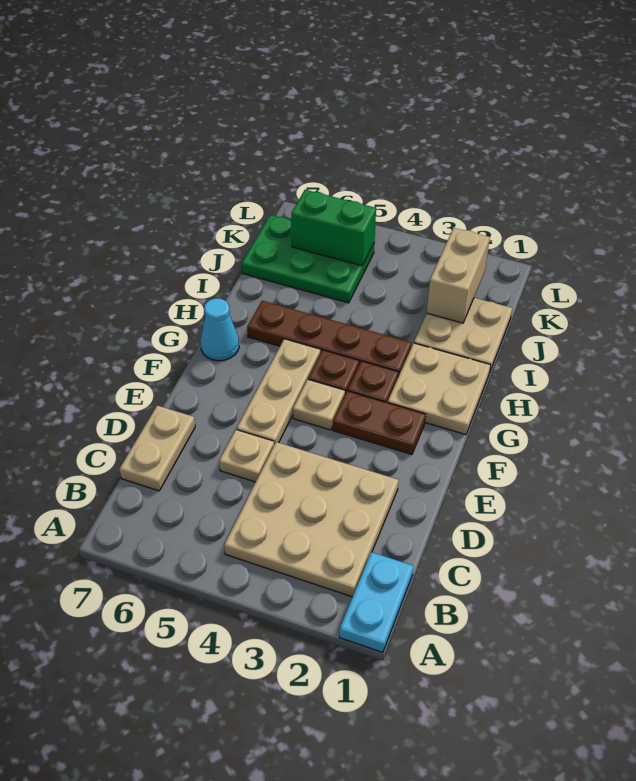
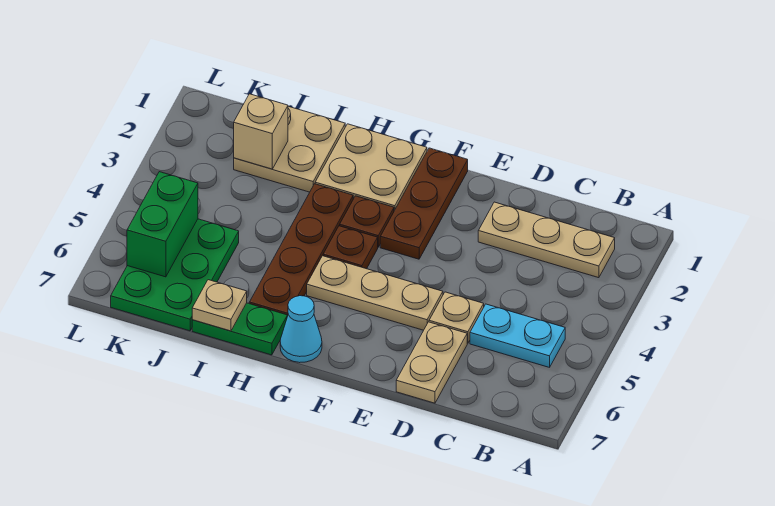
cyan 1x2 plate [339,552,413,652] -> cyan 1x2 plate moved to [470,304,565,367]
tan 3x3 plate [224,442,399,597] -> tan 1x3 plate [478,202,615,278]
tan 1x2 plate [119,406,195,491] -> tan 1x2 plate turned to [396,322,467,403]
brown 1x2 plate [333,391,426,454] -> brown 1x3 plate [380,148,468,259]
tan 1x1 plate [293,379,345,430] -> tan 1x1 plate moved to [192,280,247,331]
none -> green 1x2 plate [192,303,288,355]
tan 1x2 brick [427,228,490,323] -> tan 1x1 brick [234,94,288,169]

